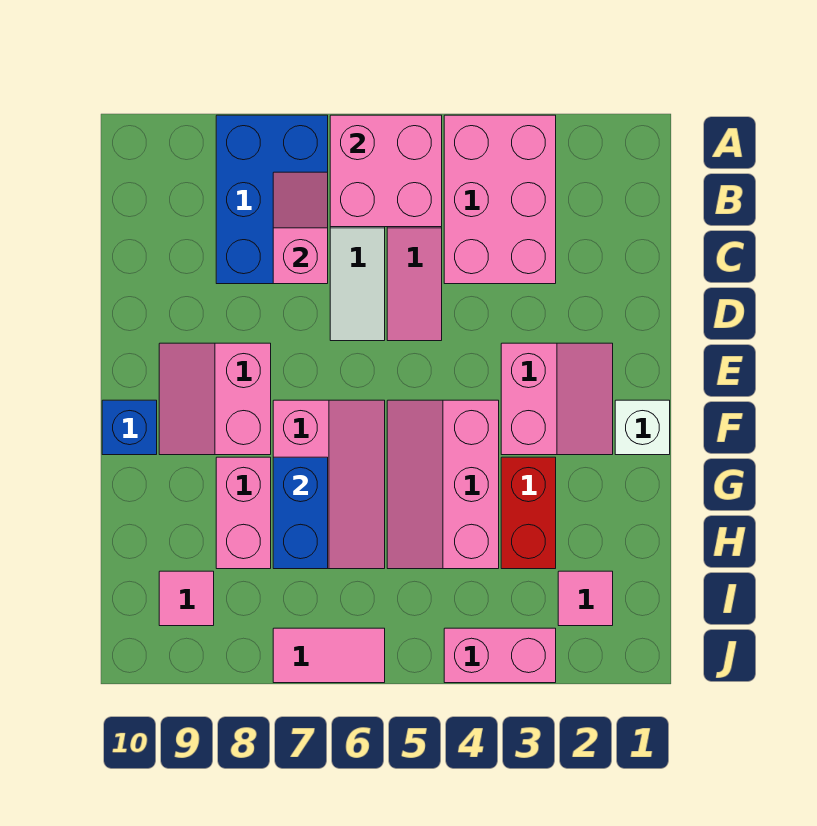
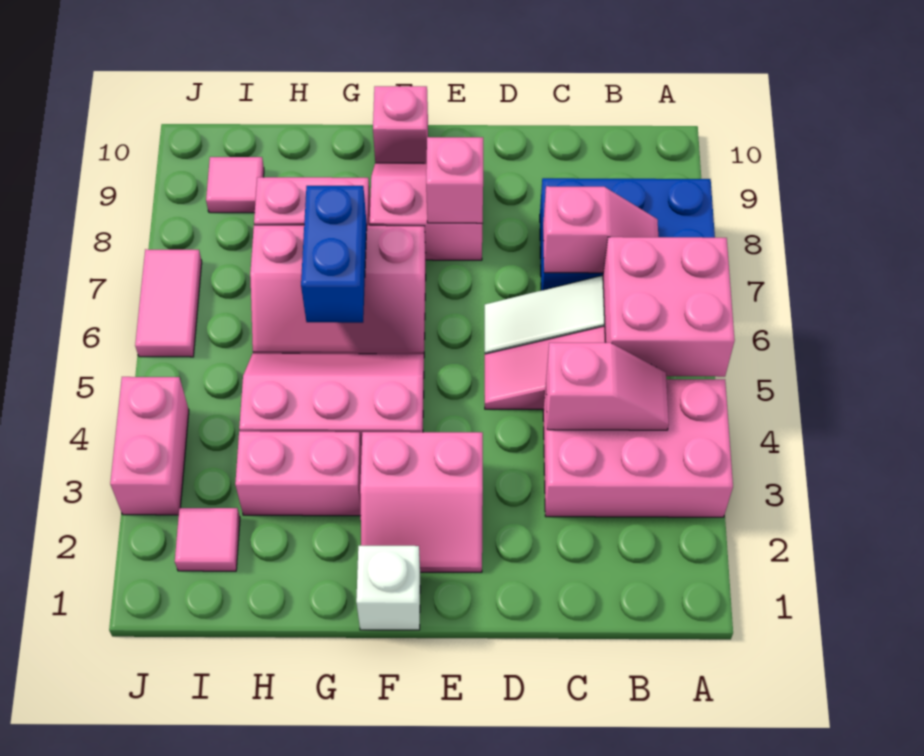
none -> pink 1x2 slope [546,343,669,430]
none -> pink 1x1 brick [426,137,483,223]
blue 1x1 brick [102,400,157,455] -> pink 1x1 brick [373,86,428,163]
red 1x2 brick [501,457,556,569] -> pink 1x2 brick [235,431,362,516]
blue 1x2 brick [273,457,328,569] -> blue 1x2 brick turned to [301,186,367,323]

